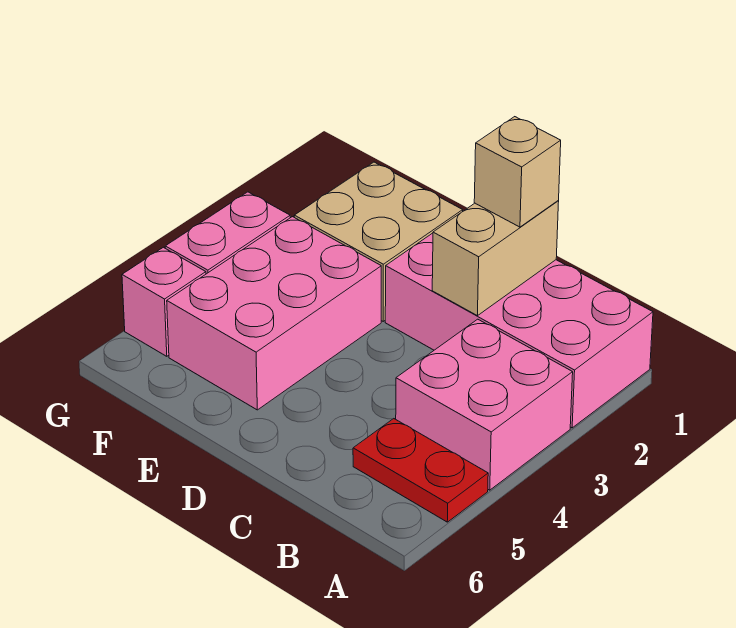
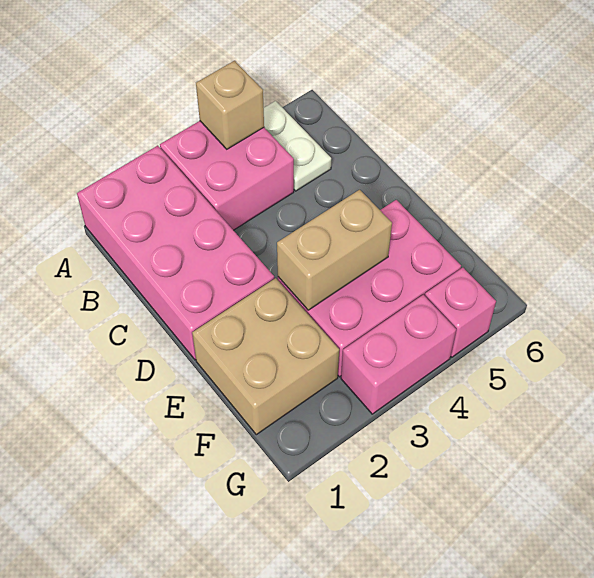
red 1x2 plate [353,419,488,522] -> white 1x2 plate [264,101,331,191]
tan 1x2 brick [432,201,559,316] -> tan 1x2 brick moved to [277,190,392,310]
tan 1x1 brick [474,117,561,227] -> tan 1x1 brick moved to [196,61,264,149]

